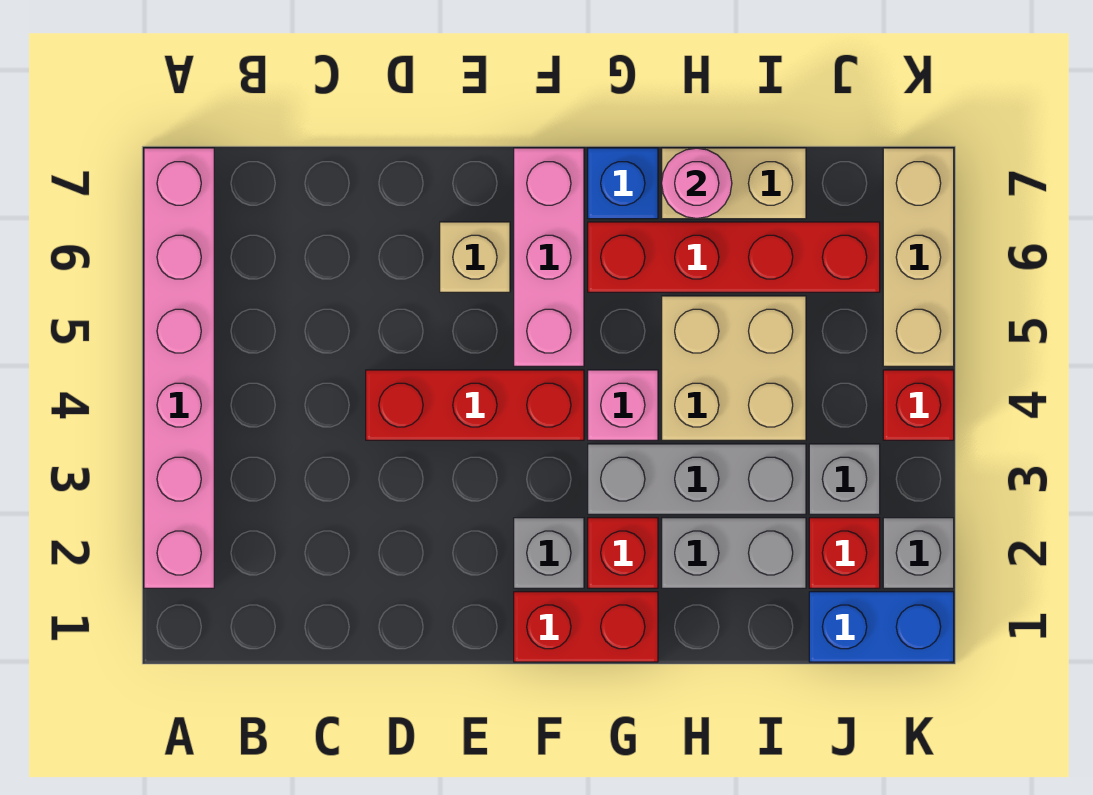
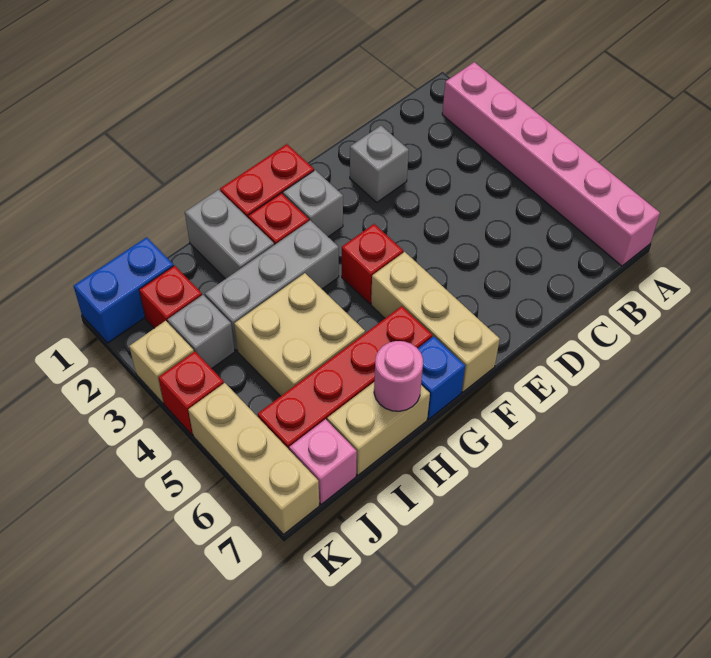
red 1x3 brick [366,370,584,440] -> red 1x1 brick [342,224,403,304]
tan 1x1 brick [440,222,510,292] -> tan 1x1 brick moved to [129,321,194,403]
pink 1x3 brick [514,148,584,366] -> tan 1x3 brick [371,252,500,392]
pink 1x1 brick [588,370,658,440] -> pink 1x1 brick moved to [289,419,357,505]
grey 1x2 brick [662,518,806,588] -> grey 1x2 brick turned to [185,190,274,279]
grey 1x1 brick [883,518,954,588] -> grey 1x1 brick moved to [350,126,409,202]

